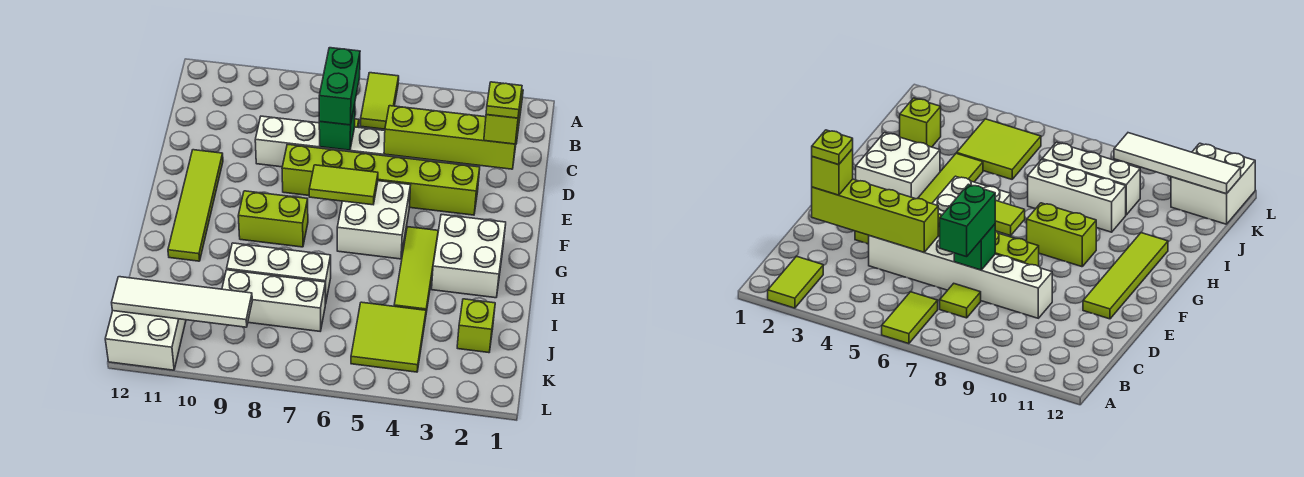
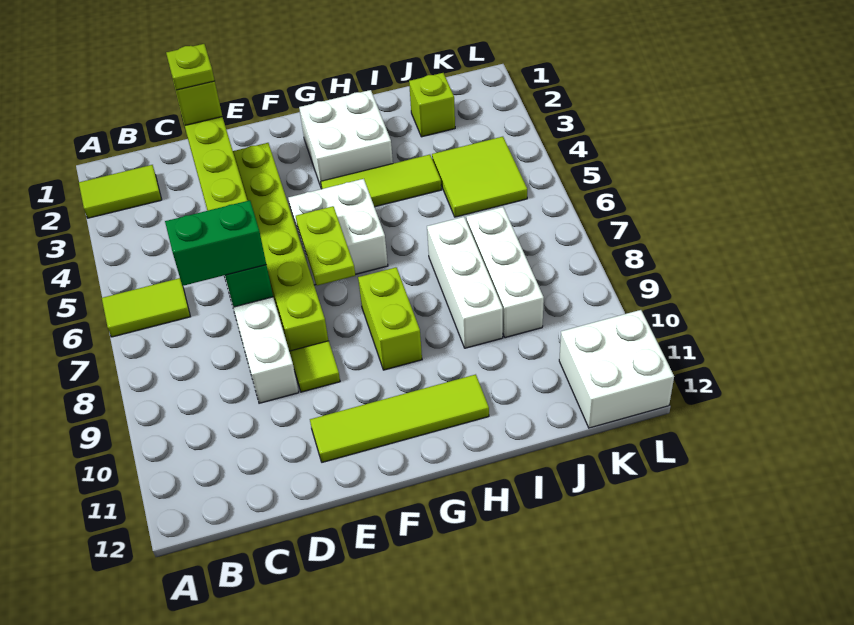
lime 1x1 tile [940,283,981,318] -> lime 1x1 tile moved to [289,341,340,392]
lime 1x2 tile [309,165,378,205] -> lime 1x2 plate [296,206,355,286]
white 1x4 tile [112,277,252,327] -> none

